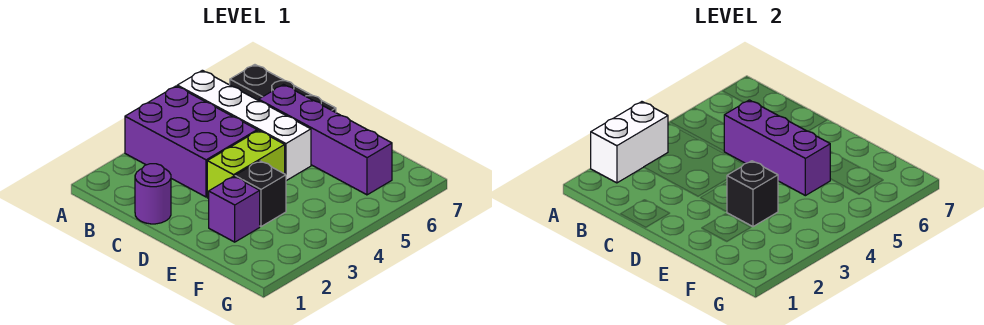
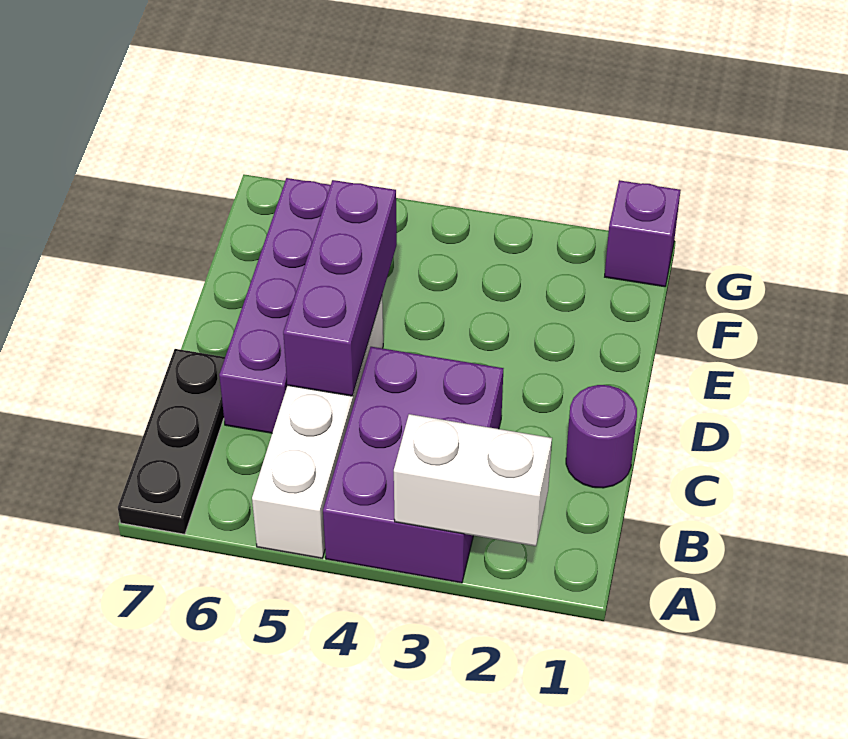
lime 1x2 brick [207,130,285,198] -> none
purple 1x1 brick [209,176,260,242] -> purple 1x1 brick moved to [605,180,681,287]
black 1x1 brick [235,161,286,227] -> none
black 1x1 brick [727,161,778,227] -> none

